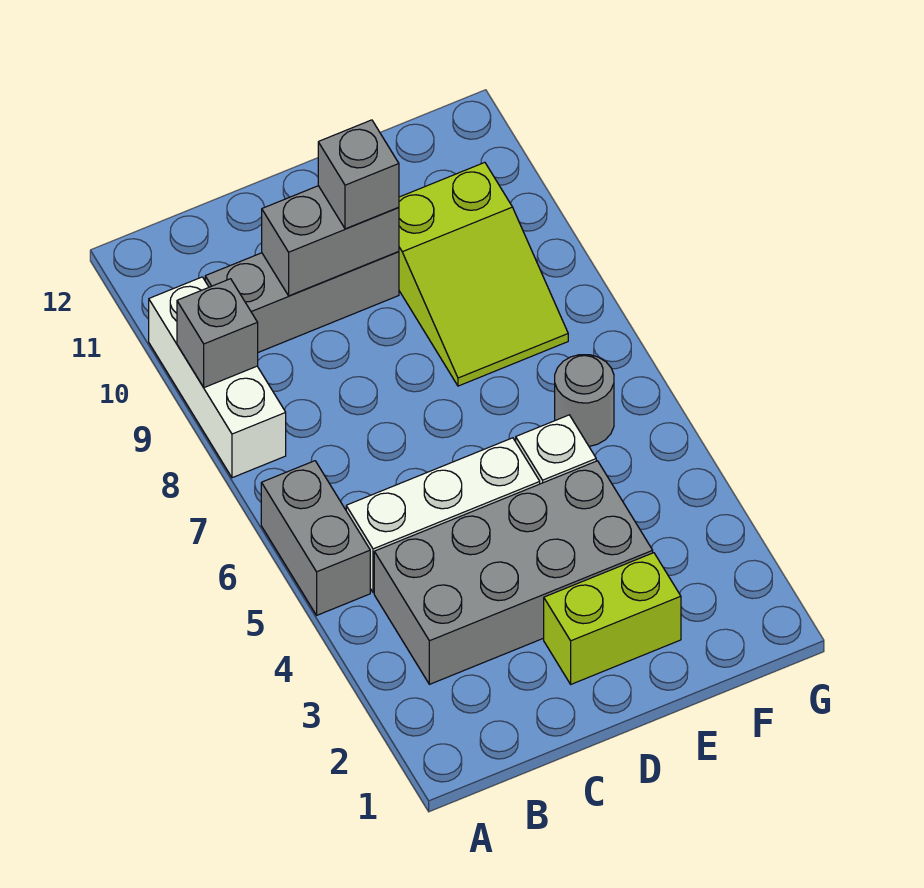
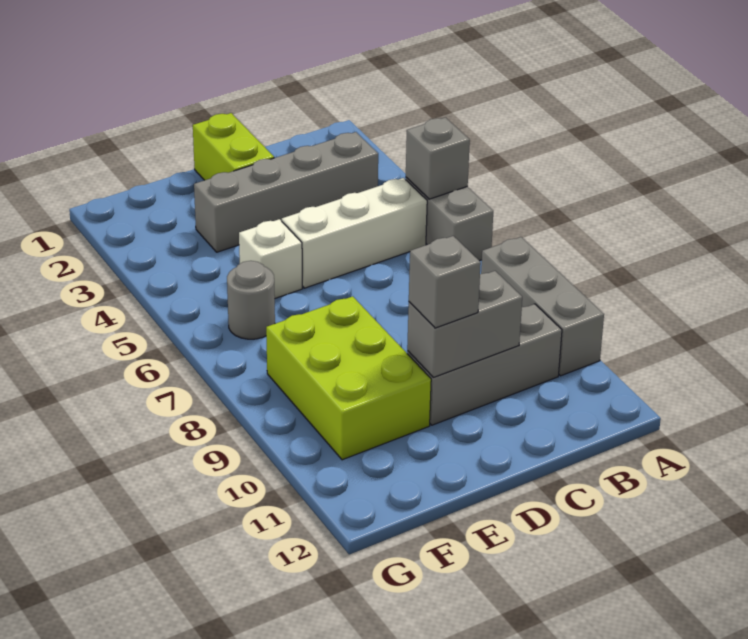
white 1x3 brick [149,277,286,478] -> grey 1x3 brick [481,237,604,376]
grey 1x1 brick [177,279,258,388] -> grey 1x1 brick moved to [406,117,470,199]
grey 2x4 brick [374,461,653,684] -> grey 1x4 brick [194,132,378,252]
lime 1x2 brick [544,553,681,684] -> lime 1x2 brick turned to [193,113,274,180]
lime 2x3 slope [399,162,568,386] -> lime 2x3 brick [266,296,431,460]

